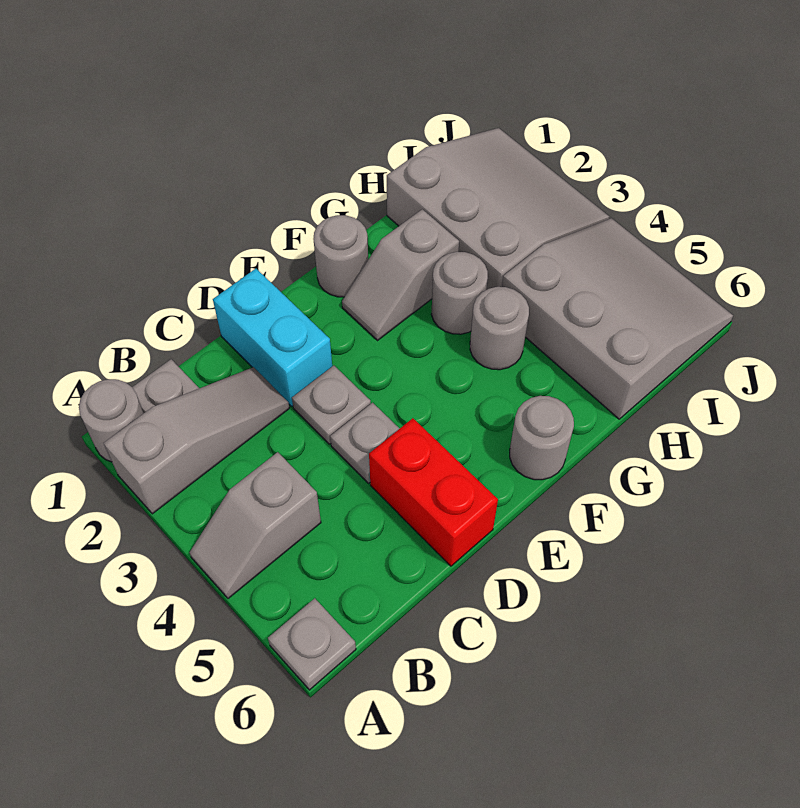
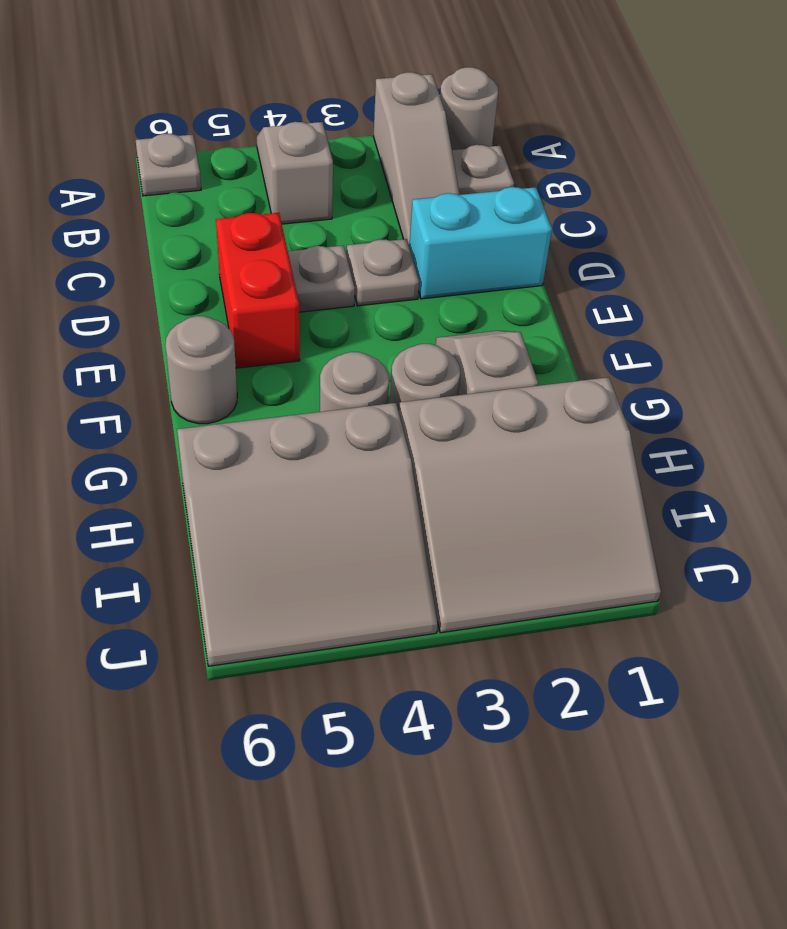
red 1x2 brick [369,418,498,566] -> red 1x2 brick turned to [216,213,300,368]
grey 1x1 round brick [313,215,368,297] -> none

